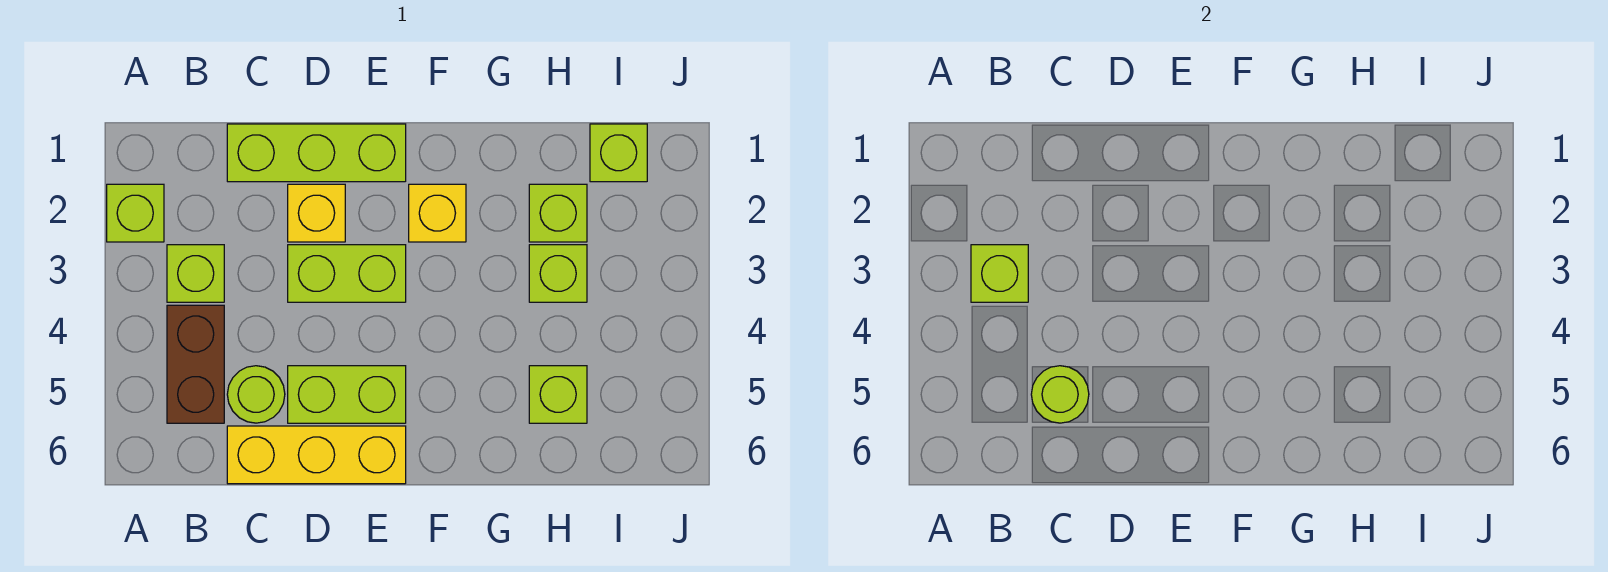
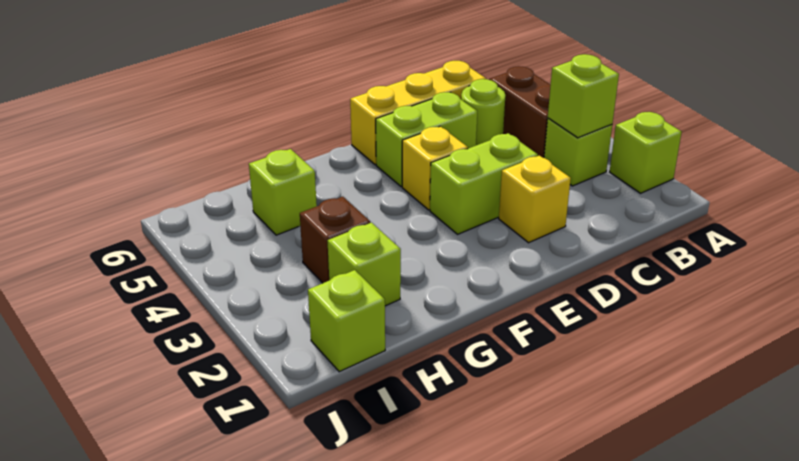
lime 1x3 brick [227,124,406,182] -> none
lime 1x1 round brick [1031,366,1089,423] -> none
yellow 1x1 brick [409,184,466,242] -> yellow 1x1 brick moved to [402,126,468,210]
lime 1x1 brick [529,245,587,302] -> brown 1x1 brick [300,197,370,283]

